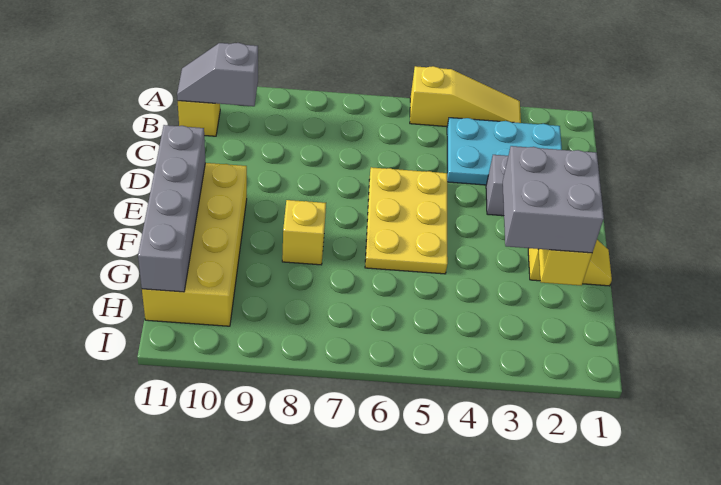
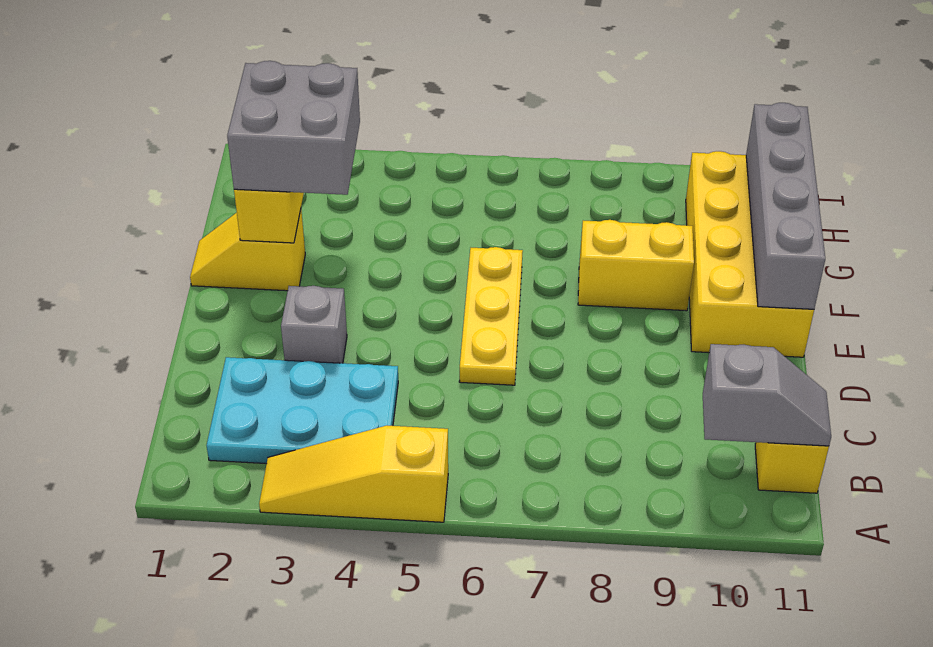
yellow 2x3 plate [365,167,448,274] -> yellow 1x3 plate [459,247,523,385]
yellow 1x1 brick [282,200,326,265] -> yellow 1x2 brick [578,220,694,311]

